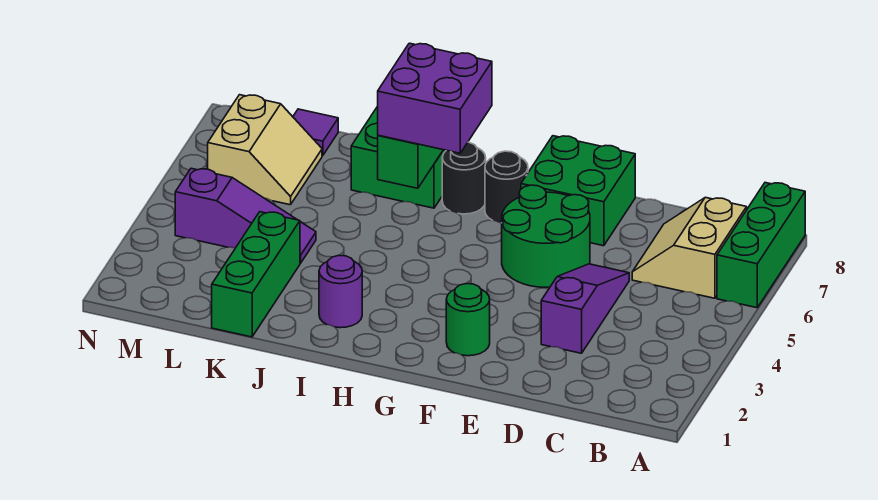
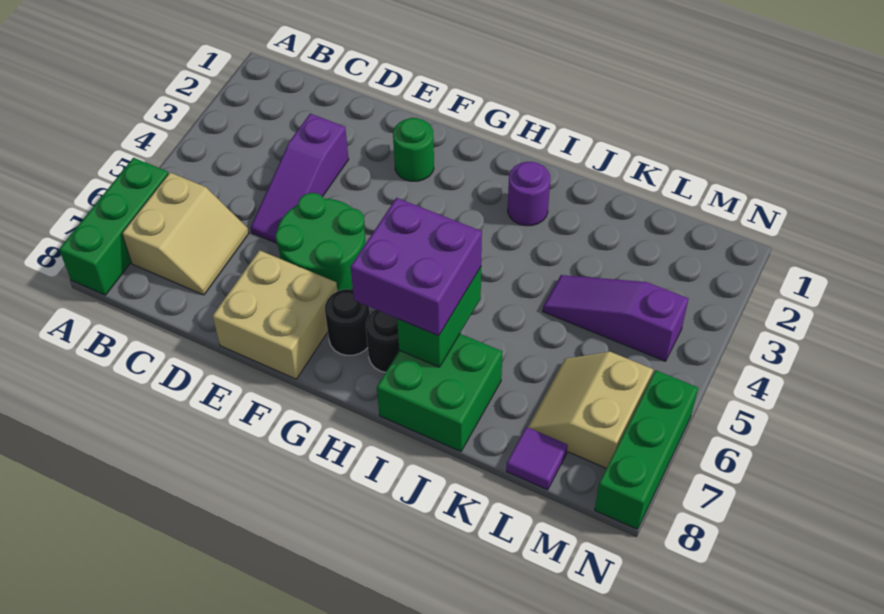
green 2x2 brick [521,136,635,246] -> tan 2x2 brick [213,250,337,379]
green 1x3 brick [212,212,300,337] -> green 1x3 brick moved to [595,370,698,529]

